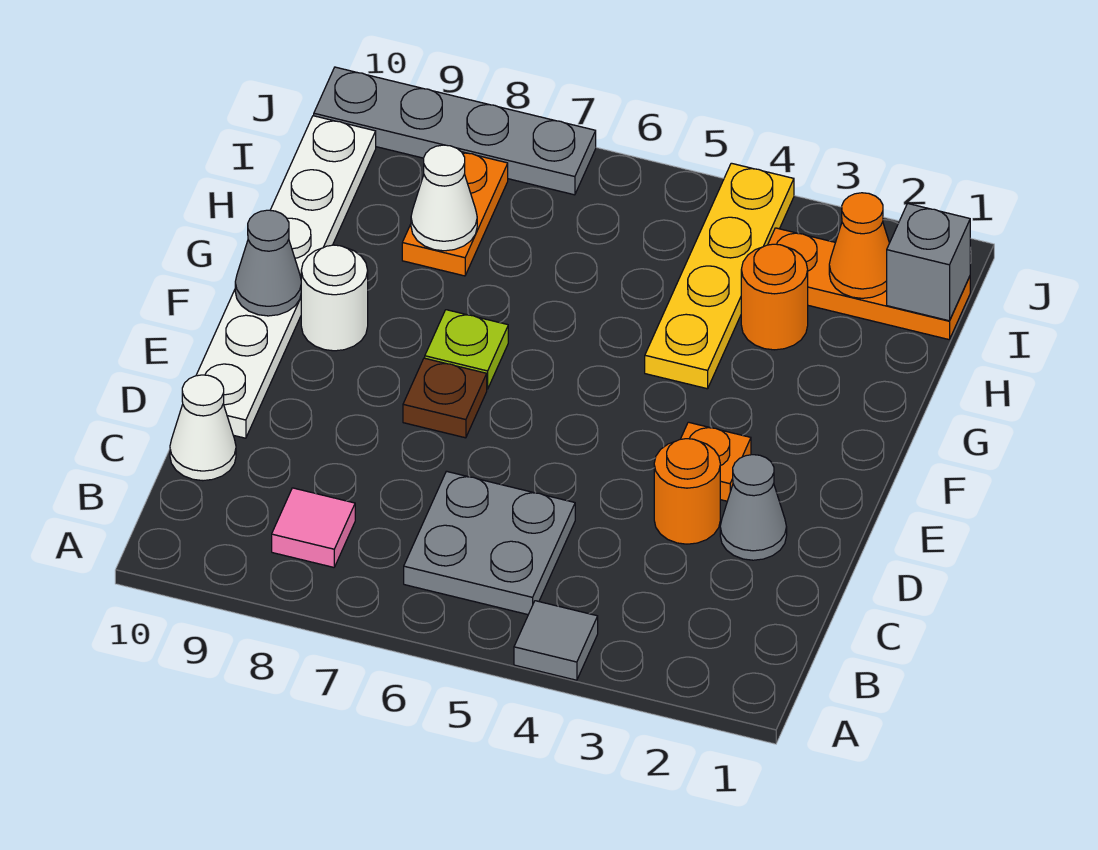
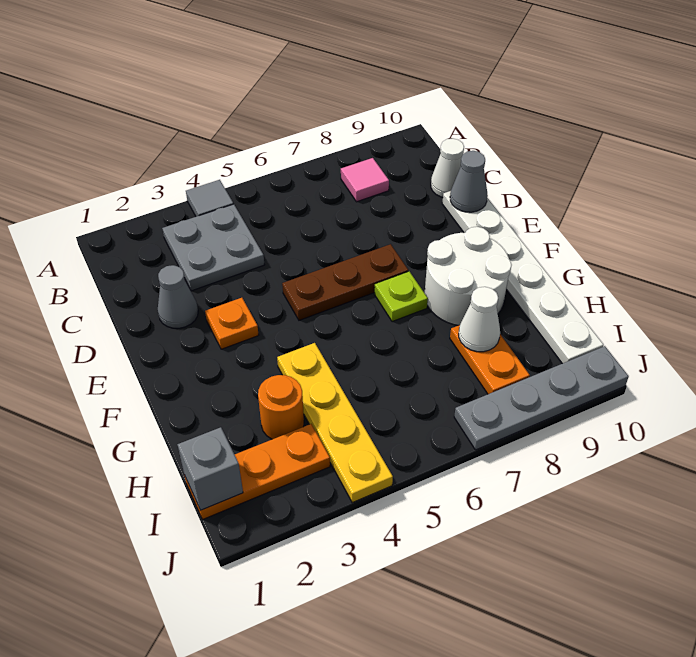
grey 2x2 plate [404,471,575,615] -> grey 2x2 plate moved to [162,204,264,291]
orange 1x1 round brick [654,439,720,544] -> none
brown 1x1 plate [403,358,487,438] -> brown 1x3 plate [282,244,408,320]
white 1x1 round brick [301,245,368,351] -> white 2x2 round brick [425,227,512,325]
grey 1x1 cone [235,210,301,316] -> grey 1x1 cone moved to [450,151,488,212]
orange 1x1 cone [829,193,889,298] -> none

